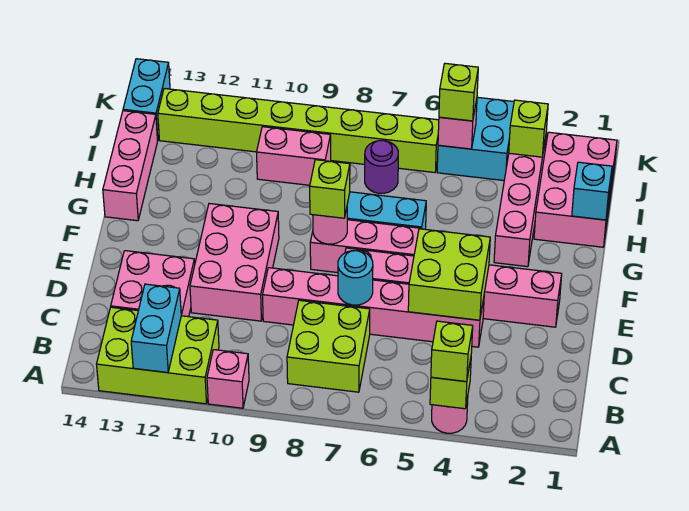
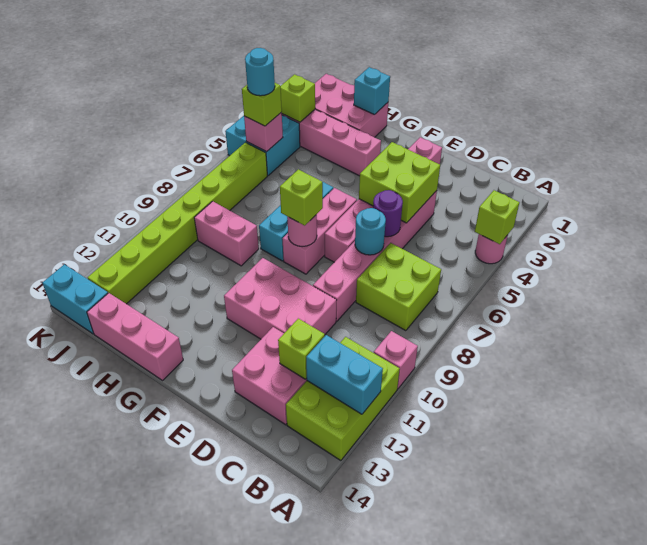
lime 1x1 brick [431,321,473,382] -> lime 1x1 brick moved to [278,319,325,379]
purple 1x1 round brick [365,140,398,193] -> purple 1x1 round brick moved to [373,190,403,237]
pink 1x2 brick [257,127,331,185] -> pink 1x2 brick turned to [194,201,259,266]
none -> cyan 1x1 round brick [245,48,275,96]

